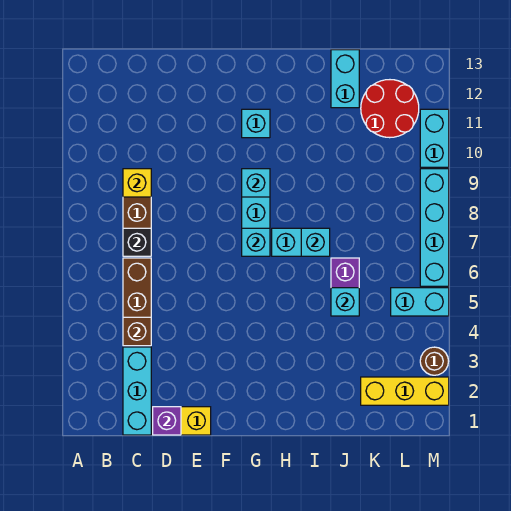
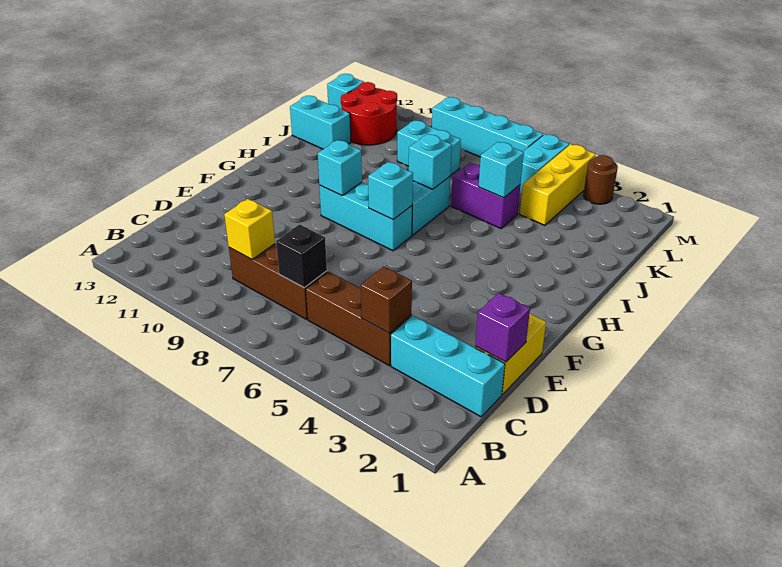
cyan 1x1 brick [242,109,270,138] -> cyan 1x1 brick moved to [327,74,363,109]
yellow 1x3 brick [361,377,449,405] -> yellow 1x3 brick moved to [520,144,596,225]
cyan 1x2 brick [420,109,449,167] -> cyan 1x2 brick moved to [397,120,461,176]

